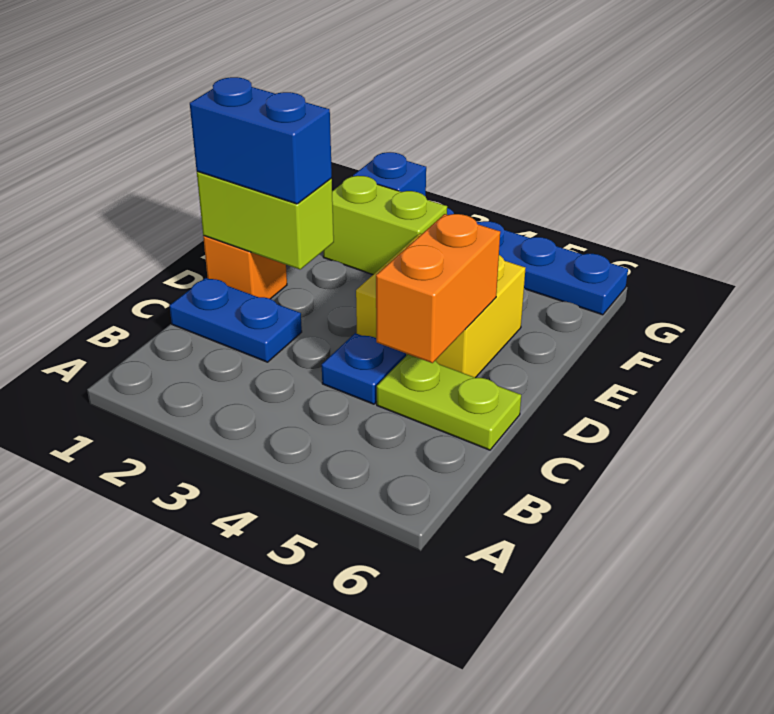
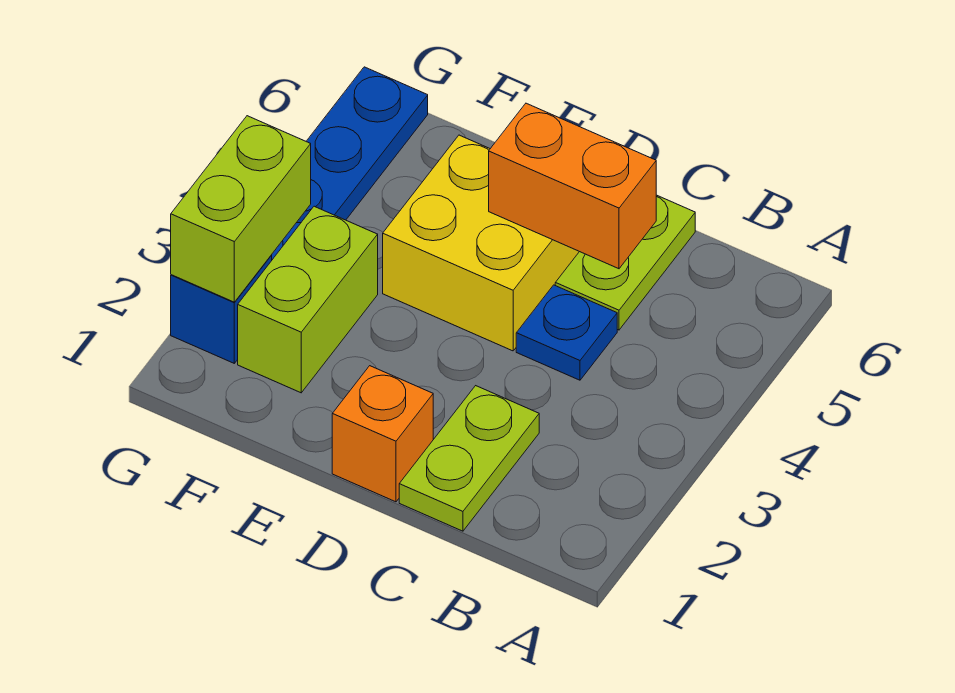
blue 1x2 plate [169,278,302,362] -> lime 1x2 plate [399,386,539,531]
lime 1x2 brick [197,171,334,269] -> lime 1x2 brick moved to [171,116,311,302]
blue 1x2 brick [190,77,332,204] -> none

